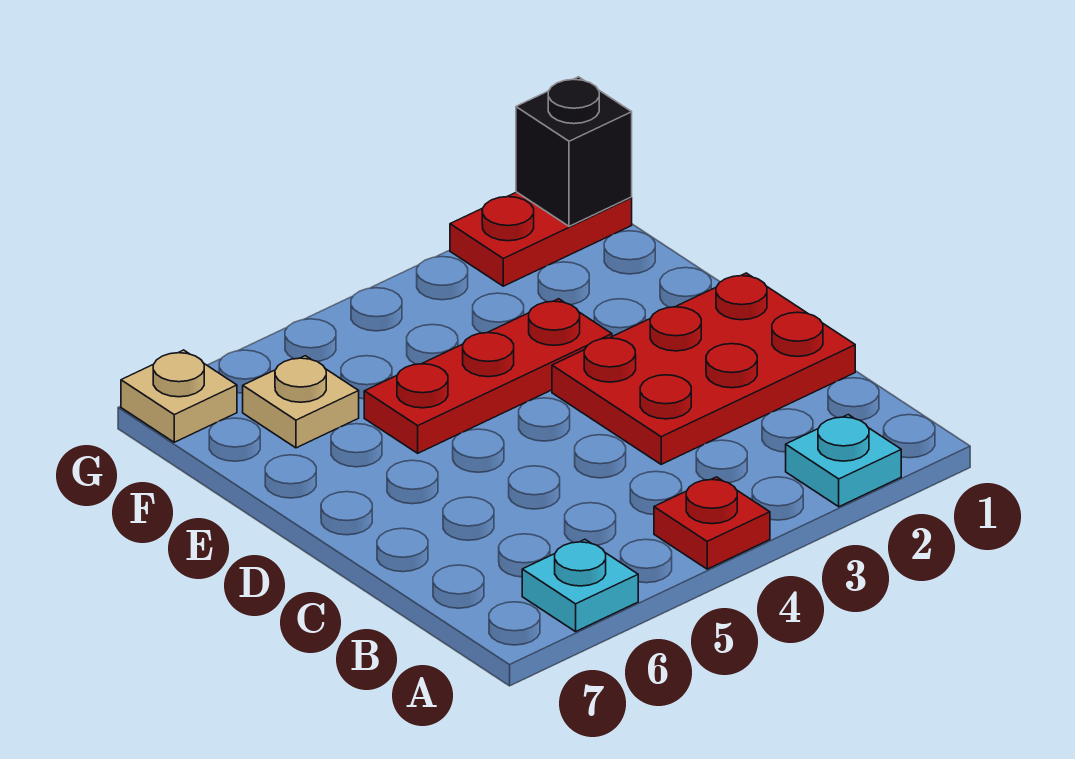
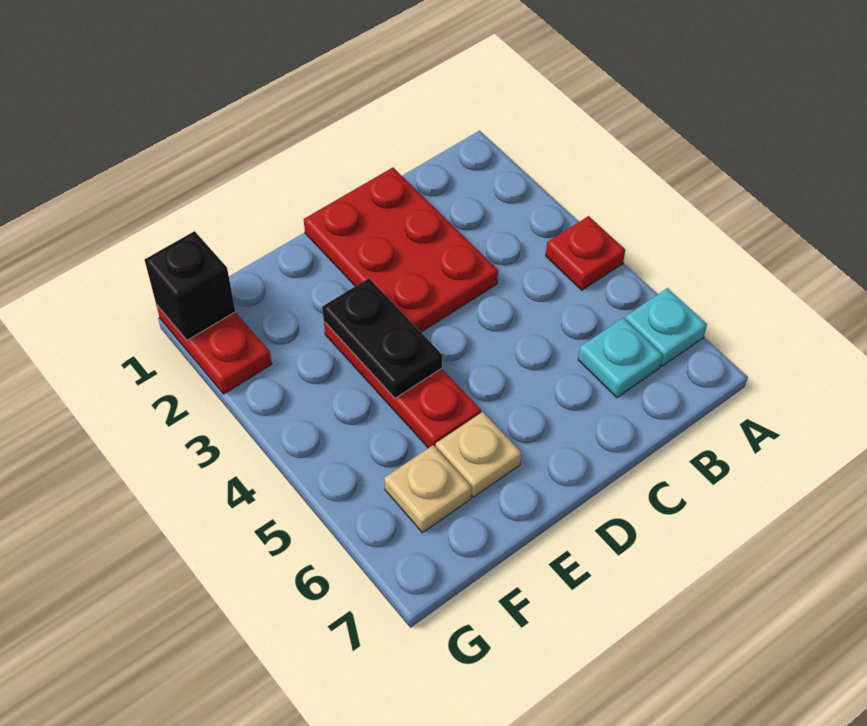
cyan 1x1 plate [786,415,901,507] -> cyan 1x1 plate moved to [578,318,663,398]
none -> black 1x2 plate [322,278,442,398]
tan 1x1 plate [121,350,237,442] -> tan 1x1 plate moved to [436,412,521,497]

